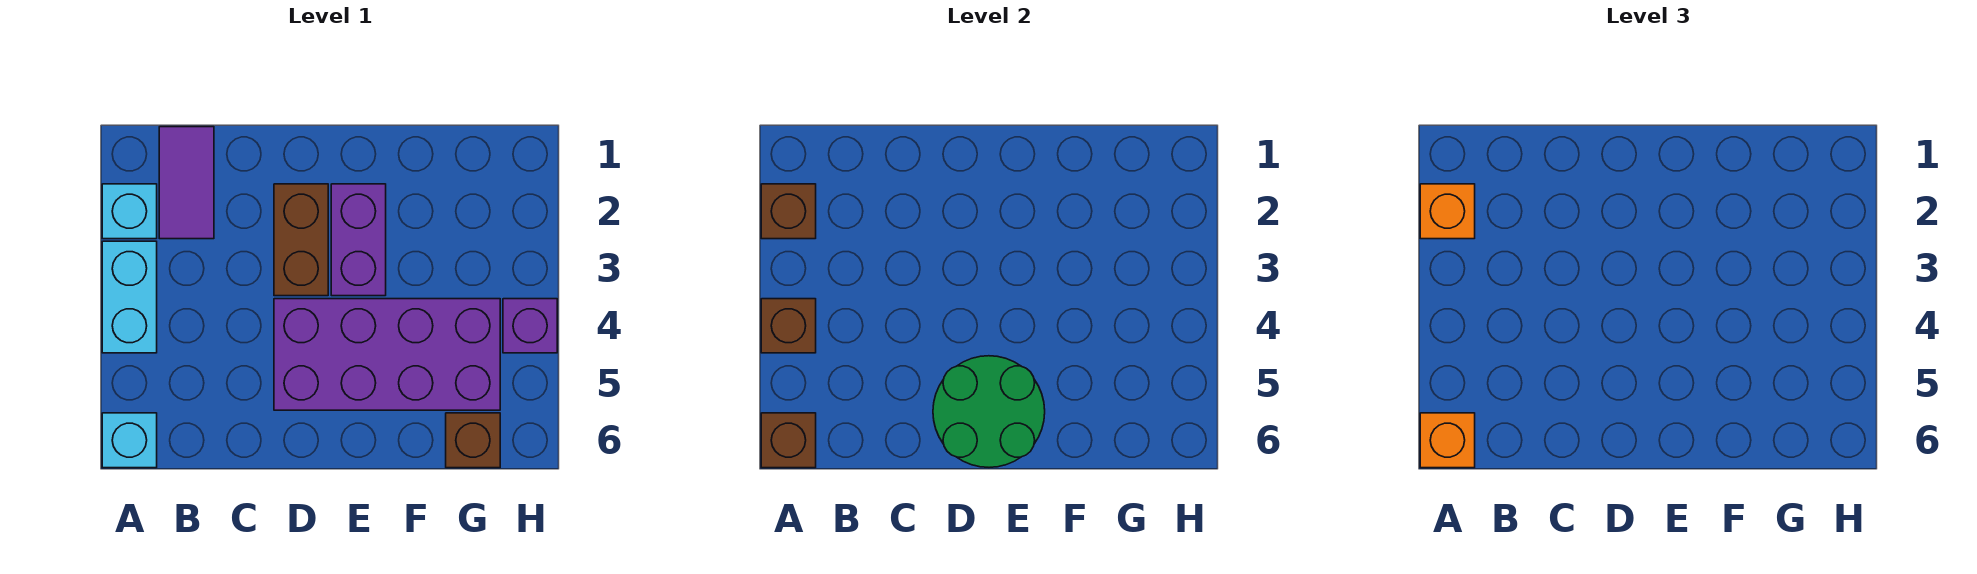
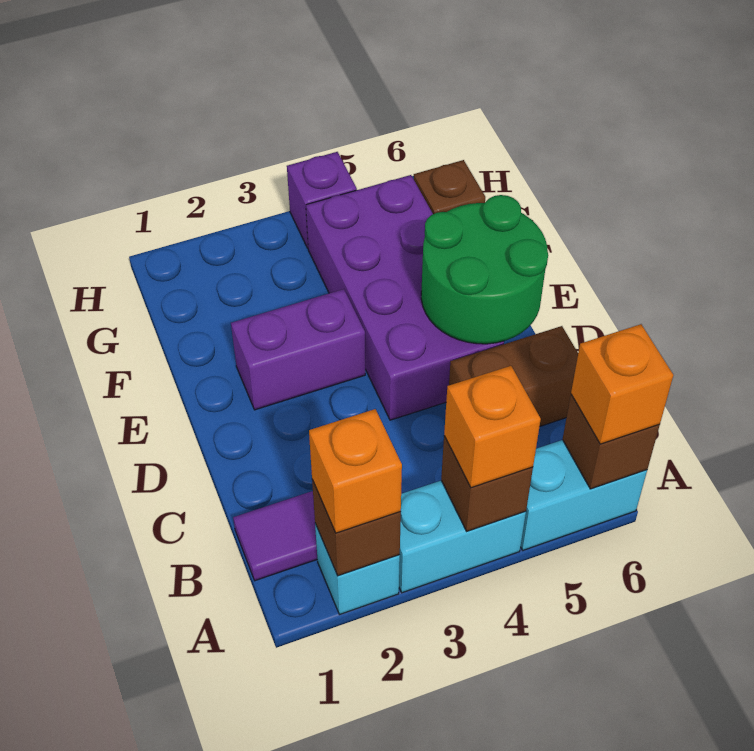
none -> orange 1x1 brick [444,366,541,488]
cyan 1x1 brick [102,413,157,468] -> cyan 1x2 brick [520,440,647,550]
brown 1x2 brick [274,184,328,296] -> brown 1x2 brick moved to [449,326,578,426]

